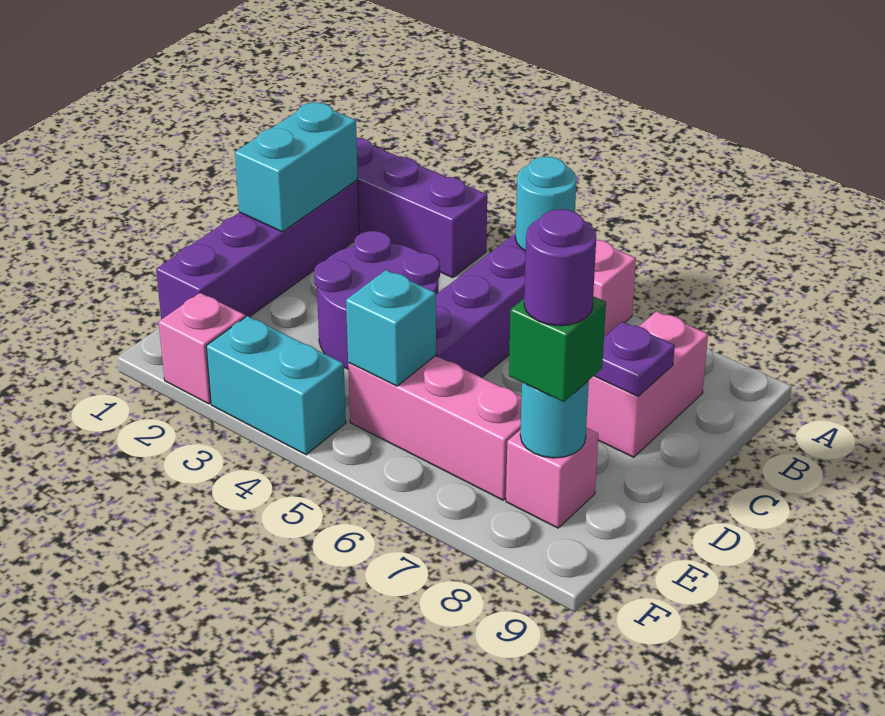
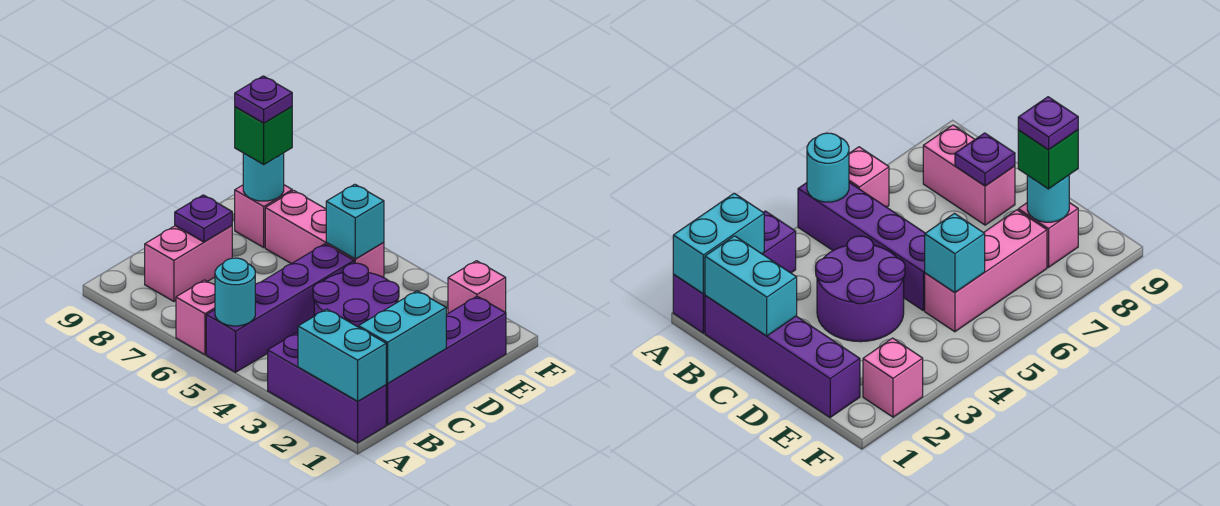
purple 1x1 round brick [524,209,596,326] -> purple 1x1 plate [235,76,292,123]
cyan 1x2 brick [206,316,346,455] -> cyan 1x2 brick moved to [298,309,386,401]

